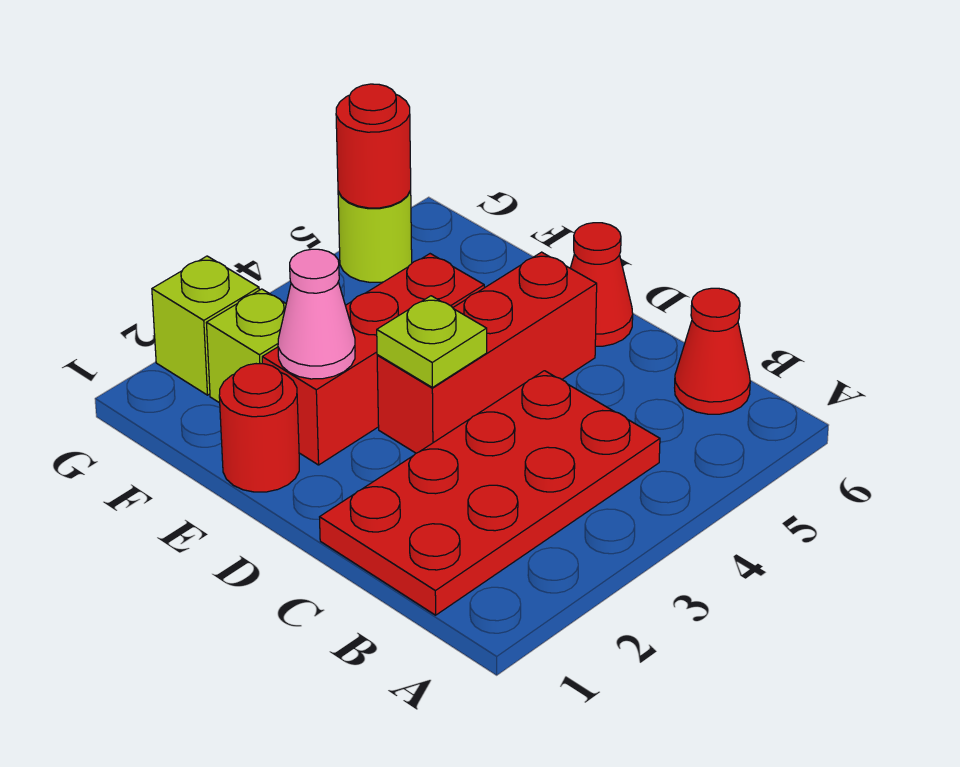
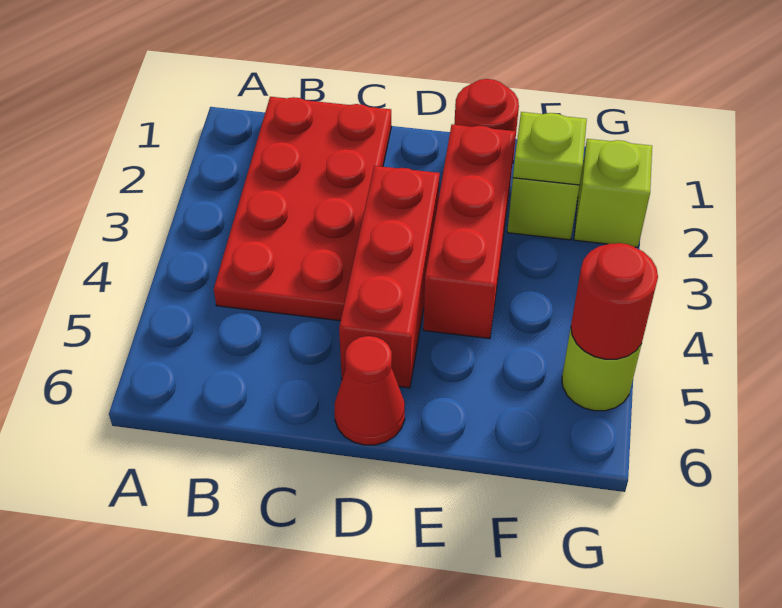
red 1x1 cone [675,288,750,414] -> none
lime 1x1 plate [377,296,487,387] -> lime 1x1 plate moved to [513,112,587,185]
pink 1x1 cone [278,249,355,379] -> none

